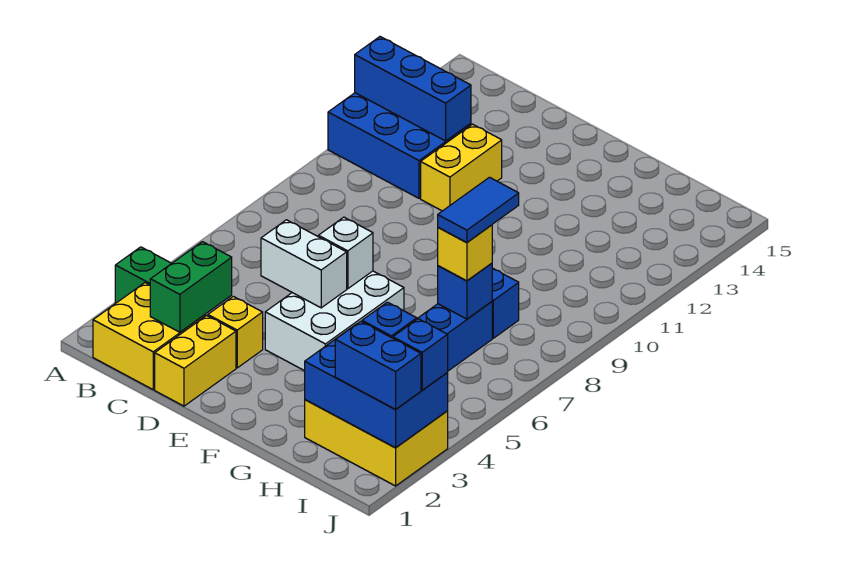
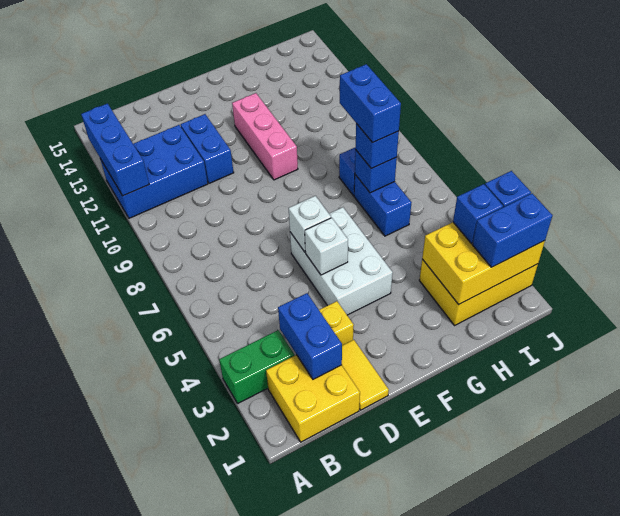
blue 1x3 brick [355,37,471,141] -> blue 1x3 brick turned to [81,104,149,196]
green 1x2 brick [150,242,232,332] -> blue 1x2 brick [278,293,342,379]
yellow 1x2 brick [155,316,236,406] -> yellow 1x2 tile [342,340,389,410]
white 1x2 brick [261,220,347,308] -> white 1x1 brick [305,218,348,275]
yellow 1x2 brick [421,124,502,211] -> blue 1x2 brick [181,114,234,183]
none -> pink 1x3 brick [232,93,298,180]
blue 2x3 brick [305,325,448,448] -> yellow 2x3 brick [422,222,545,304]
yellow 1x1 brick [438,225,492,281] -> blue 1x1 brick [355,124,399,168]
blue 1x2 tile [438,177,519,243] -> blue 1x2 brick [340,64,401,143]

